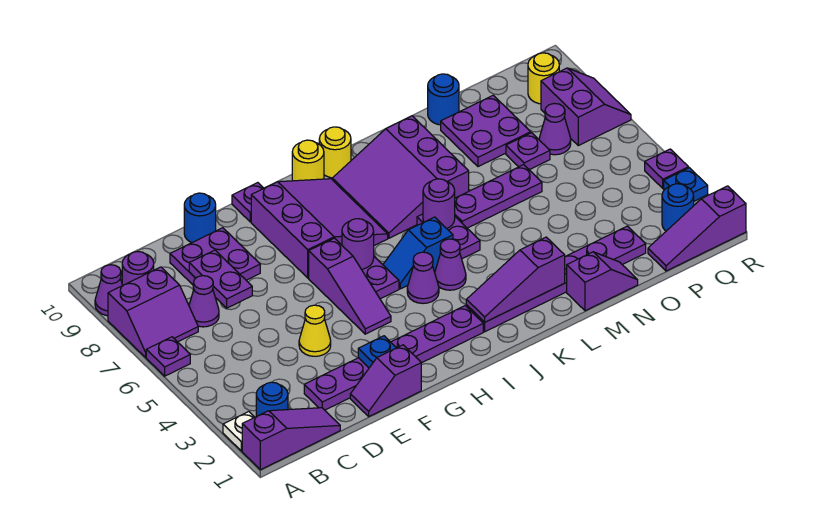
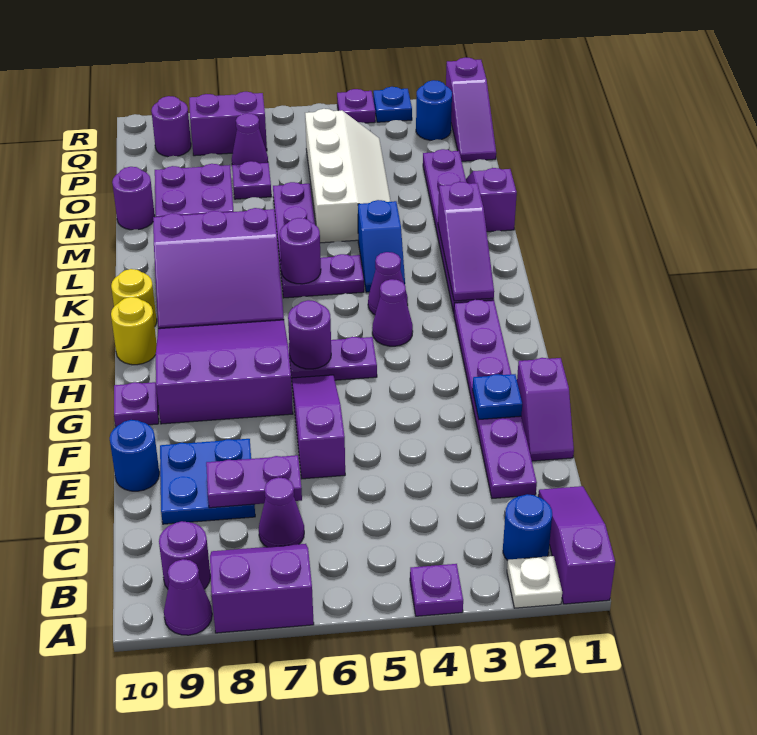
purple 1x1 plate [146,337,190,376] -> purple 1x1 plate moved to [410,564,463,616]
purple 2x2 slope [108,267,198,357] -> purple 2x2 slope turned to [210,544,314,633]
purple 2x2 plate [170,228,260,285] -> blue 2x2 plate [160,439,255,524]
yellow 1x1 cone [299,305,331,356] -> none
purple 1x3 slope [309,238,391,334] -> purple 1x3 slope turned to [292,375,345,479]
blue 1x2 slope [383,217,453,289] -> blue 1x2 slope moved to [358,200,405,292]
none -> white 2x4 slope [305,109,391,243]
blue 1x1 round brick [428,74,459,125] -> purple 1x1 round brick [112,167,155,230]
yellow 1x1 round brick [528,53,559,104] -> purple 1x1 round brick [151,96,191,157]

